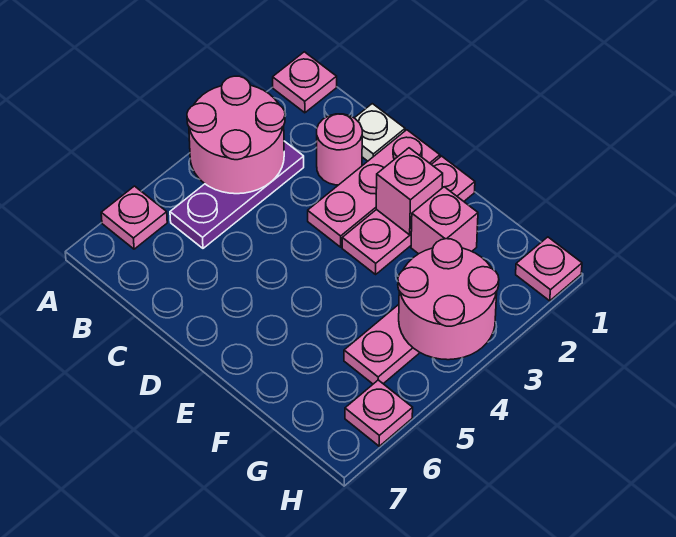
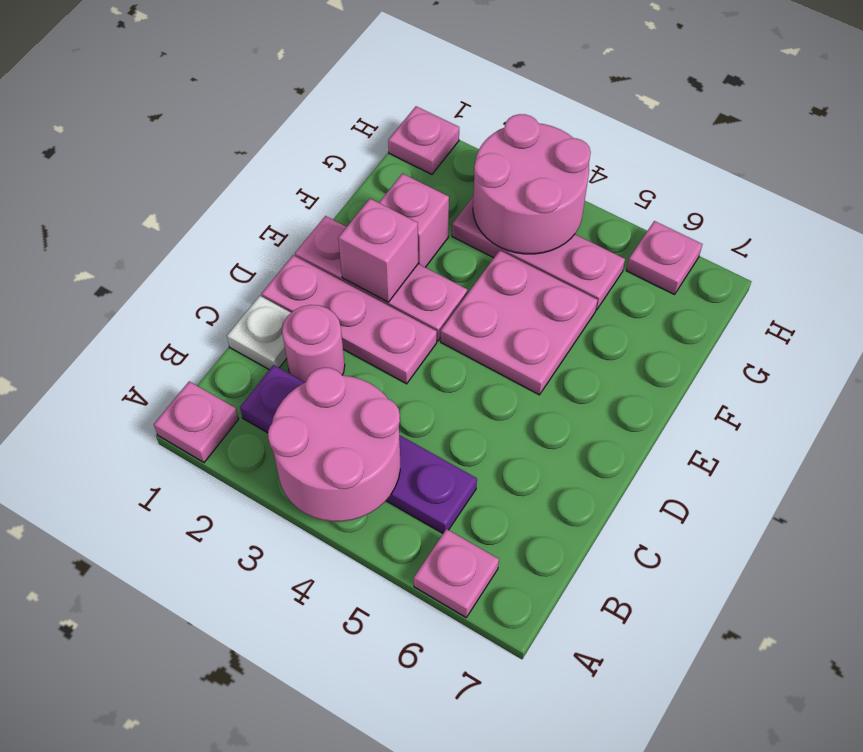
purple 1x3 plate [170,141,304,248] -> purple 1x4 plate [240,365,477,533]
none -> pink 2x2 plate [441,250,598,395]

